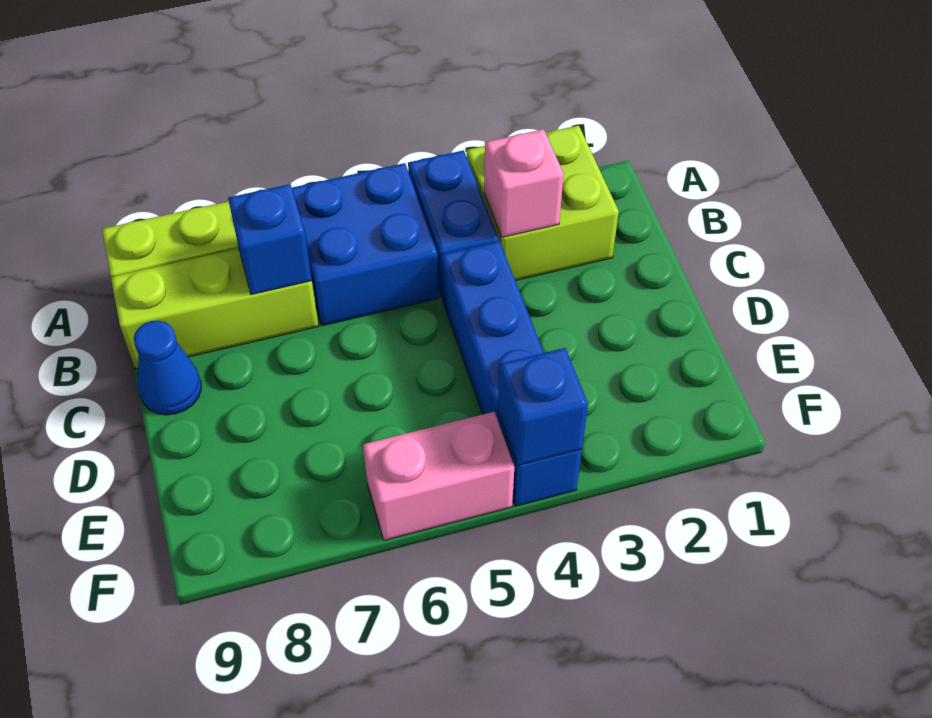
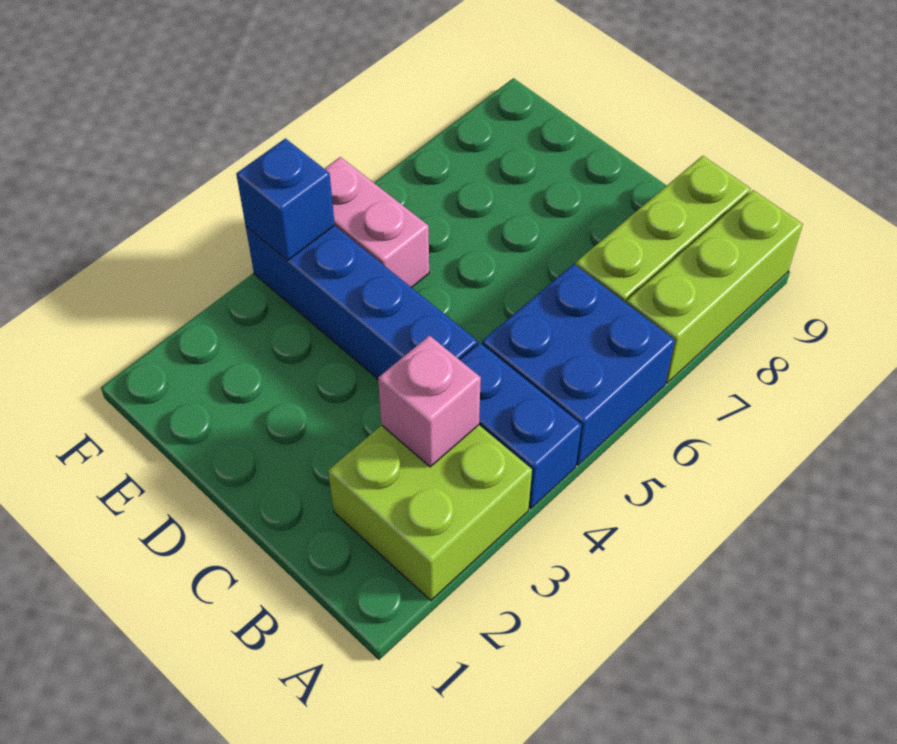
blue 1x1 brick [228,184,312,294] -> none
blue 1x1 cone [134,321,201,415] -> none
pink 1x2 brick [363,412,514,540] -> pink 1x2 brick turned to [324,157,429,288]

